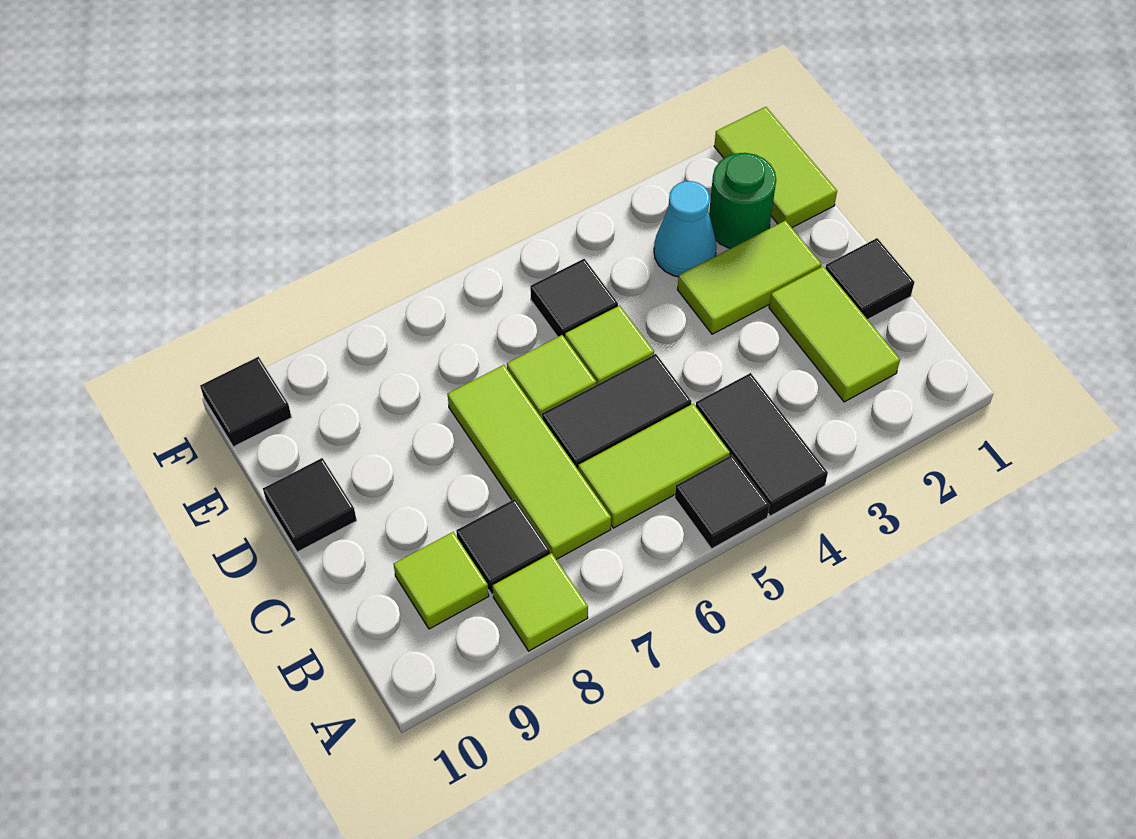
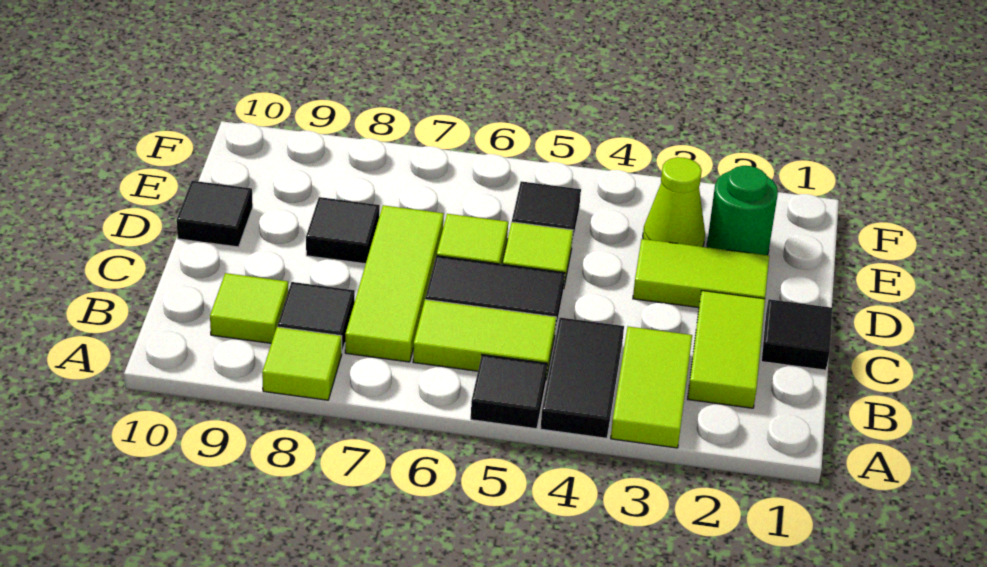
lime 1x2 tile [714,107,837,227] -> lime 1x2 tile moved to [611,327,692,448]
cyan 1x1 cone [654,181,717,277] -> lime 1x1 cone [643,157,705,247]
black 1x1 tile [200,357,292,447] -> black 1x1 tile moved to [306,197,380,264]

